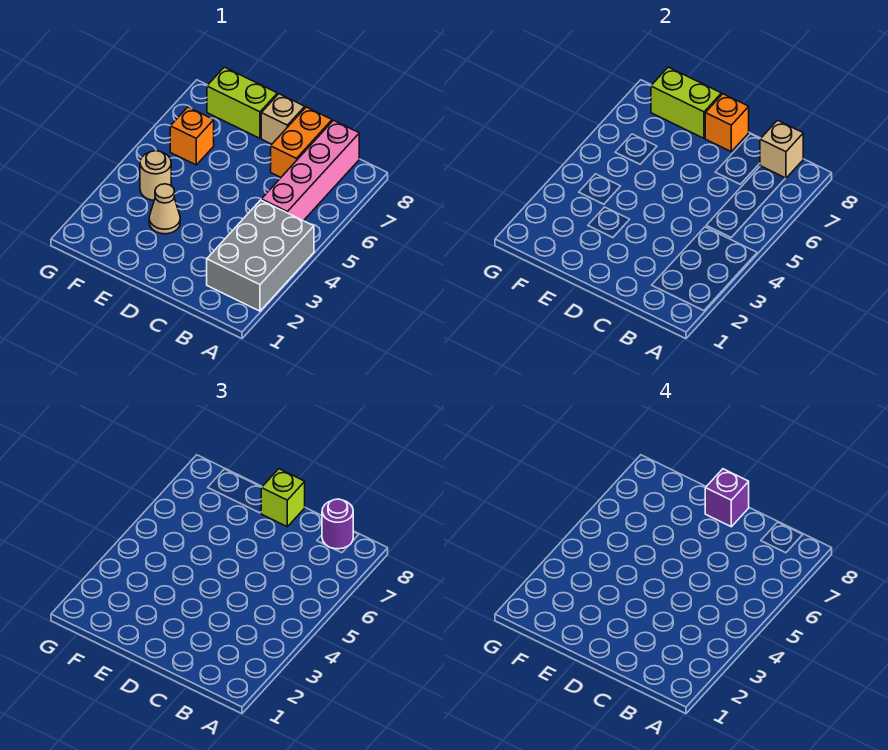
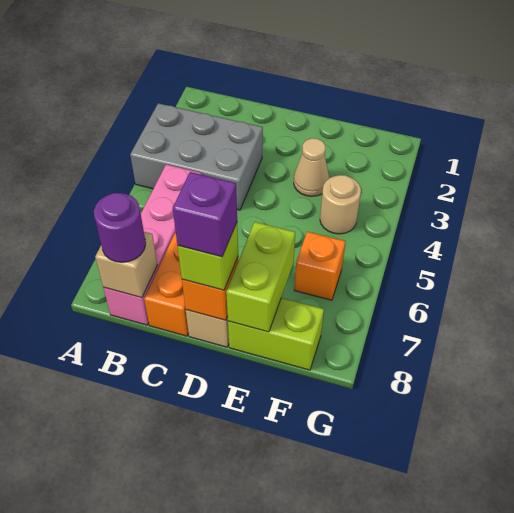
grey 2x3 brick [207,200,314,311] -> grey 2x3 brick turned to [130,103,263,210]
lime 1x2 brick [651,67,721,138] -> lime 1x2 brick turned to [226,222,295,332]

